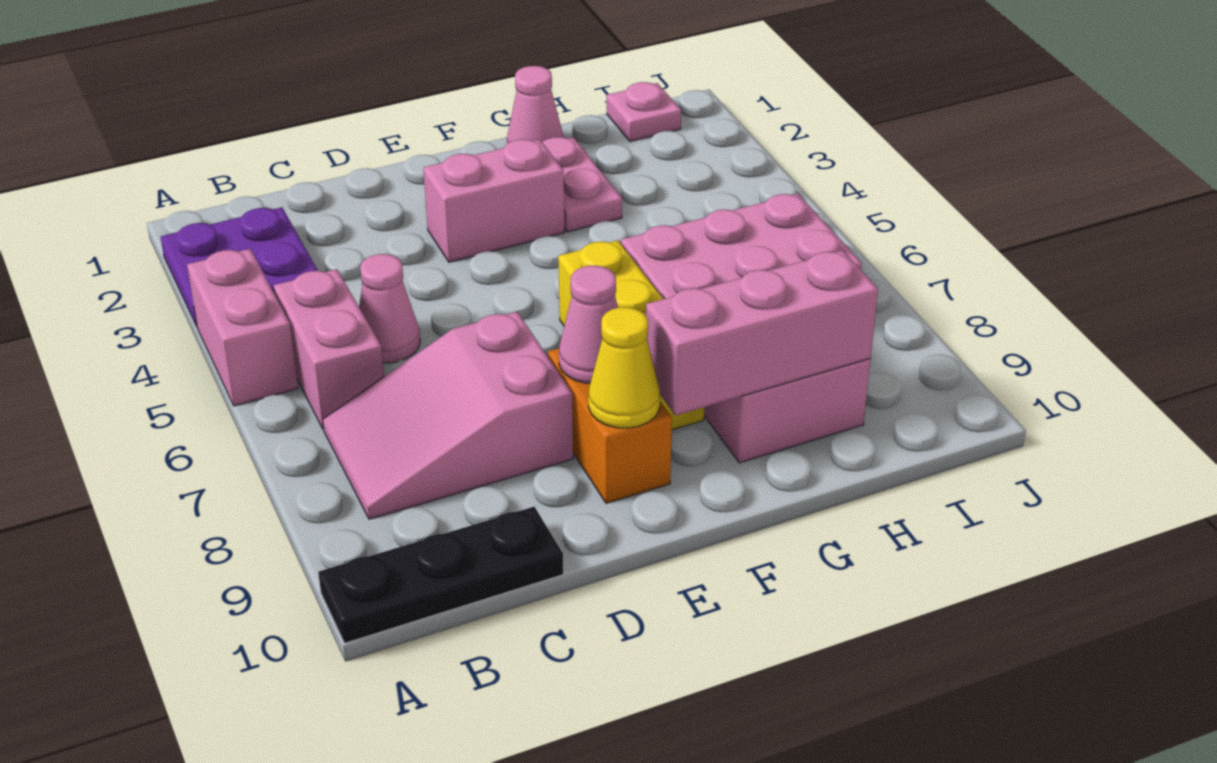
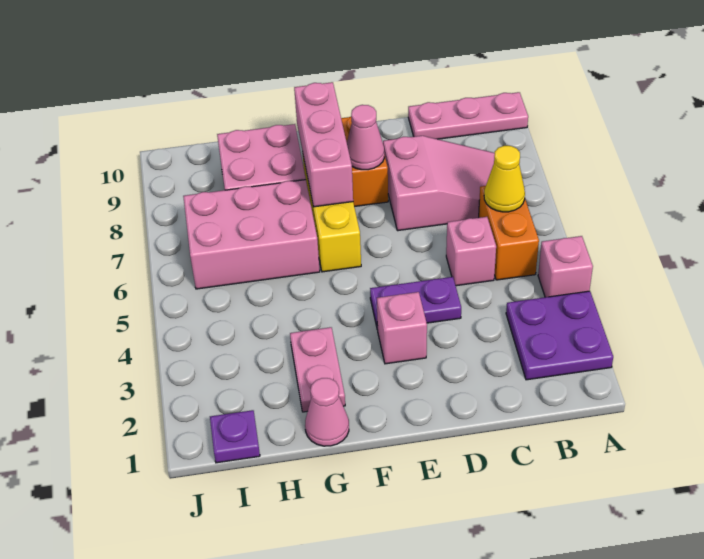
pink 1x2 brick [187,249,298,406] -> pink 1x1 brick [538,236,593,297]
black 1x3 plate [318,507,563,643] -> pink 1x3 plate [408,92,528,139]
pink 1x2 brick [274,269,384,429] -> orange 1x2 brick [479,186,539,280]
pink 1x1 cone [359,254,420,363] -> pink 1x1 brick [446,217,496,286]
none -> purple 1x2 plate [370,277,461,330]
pink 1x2 brick [423,139,565,262] -> pink 1x1 brick [377,292,427,364]
yellow 1x1 cone [588,307,660,428] -> yellow 1x1 cone moved to [484,146,525,212]
pink 1x3 brick [646,250,878,416] -> pink 1x3 brick turned to [294,82,353,207]
pink 1x1 plate [607,82,681,141] -> purple 1x1 plate [210,410,260,463]

